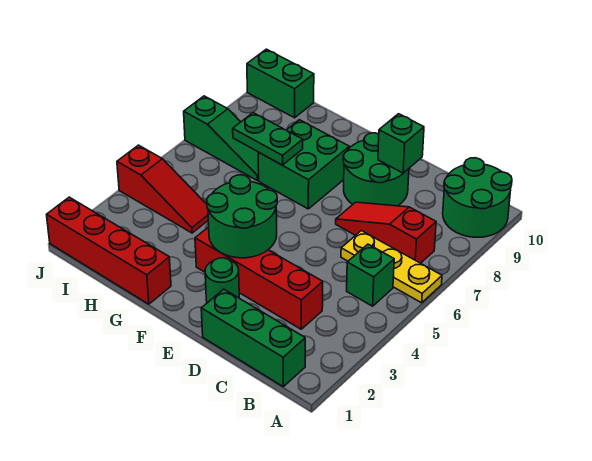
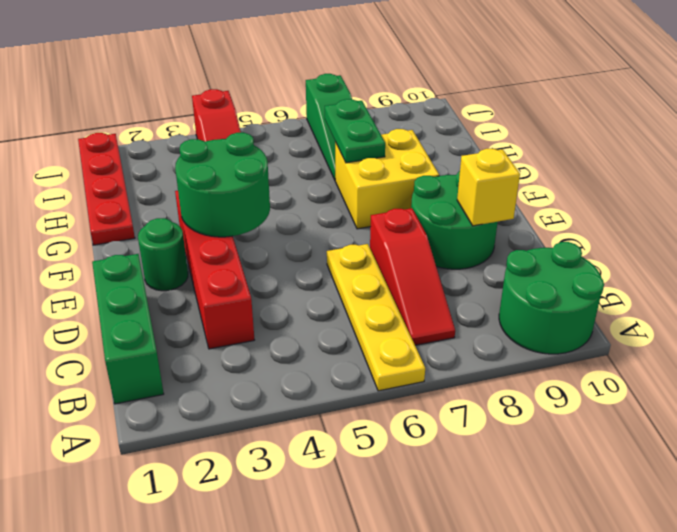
yellow 1x3 plate [341,231,442,303] -> yellow 1x4 plate [327,244,425,391]
green 1x1 brick [347,244,394,306] -> none
red 1x3 slope [336,202,436,263] -> red 1x3 slope turned to [370,208,455,345]
green 1x1 brick [378,114,424,173] -> yellow 1x1 brick [457,149,520,226]
green 2x2 brick [258,120,349,209] -> yellow 2x2 brick [335,129,439,229]
red 1x4 brick [47,197,171,304] -> red 1x4 plate [78,133,135,245]
green 1x2 brick [247,49,314,118] -> none

